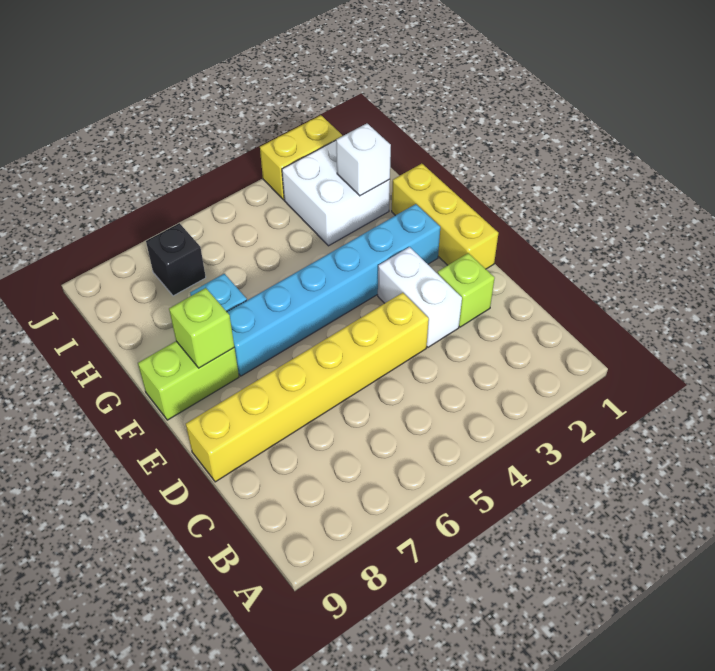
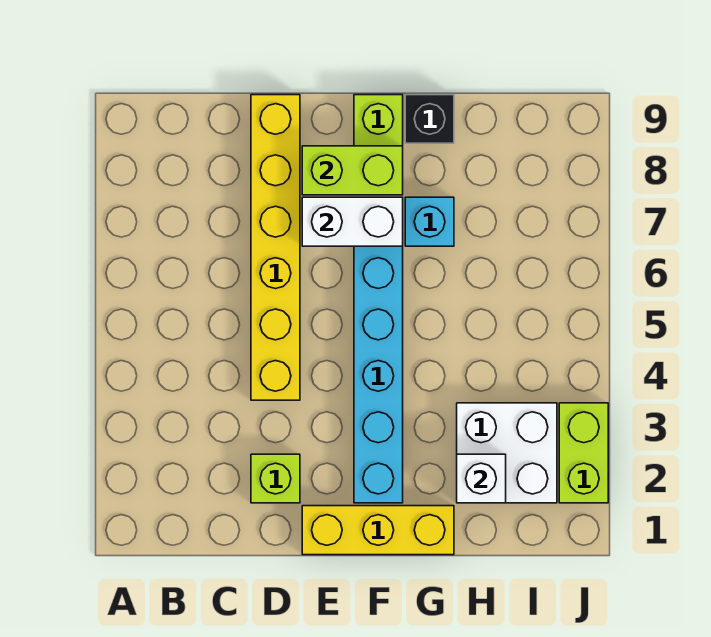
white 1x2 brick [378,247,462,347] -> white 1x2 brick moved to [302,197,403,246]
lime 1x1 brick [169,288,234,368] -> lime 1x2 brick [302,146,403,195]
black 1x1 brick [146,223,206,296] -> black 1x1 brick moved to [405,95,454,143]
yellow 1x2 brick [260,115,342,200] -> lime 1x2 brick [559,403,608,503]

